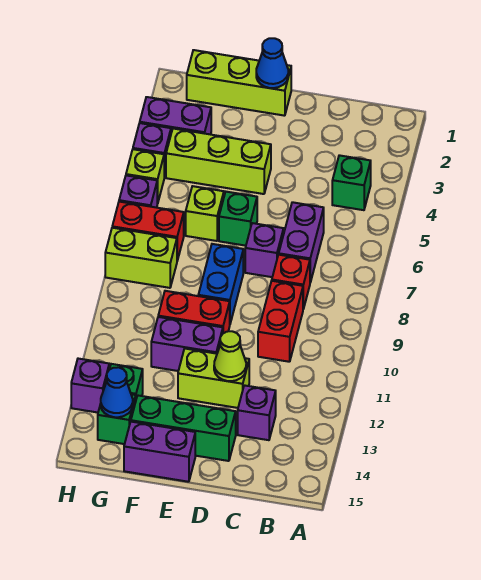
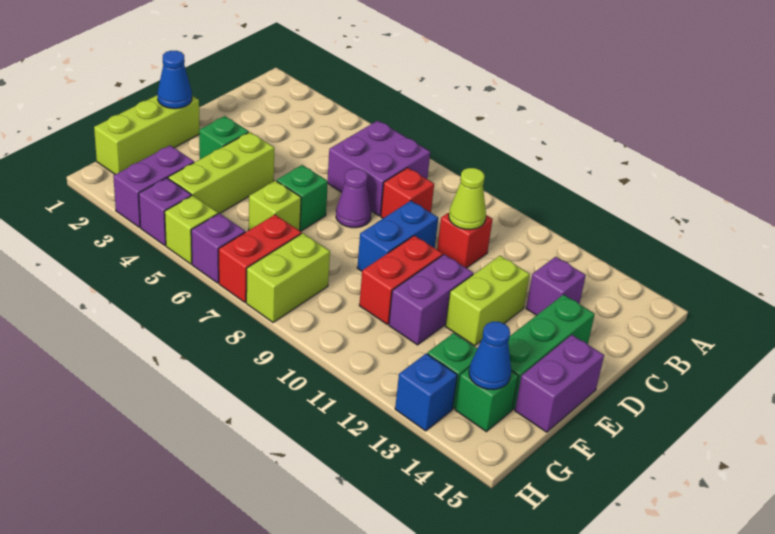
green 1x1 brick [332,155,371,210] -> green 1x1 brick moved to [199,116,249,159]
purple 1x2 brick [279,202,324,282] -> purple 2x2 brick [328,121,430,216]
red 1x2 brick [258,281,303,362] -> red 1x1 brick [437,213,493,268]
purple 1x1 brick [245,223,284,277] -> purple 1x1 cone [336,169,371,228]
lime 1x1 cone [214,331,246,381] -> lime 1x1 cone moved to [449,168,486,230]
blue 1x2 brick [198,244,243,323] -> blue 1x2 brick turned to [357,201,438,271]
purple 1x1 brick [71,359,109,413] -> blue 1x1 brick [395,354,457,431]

